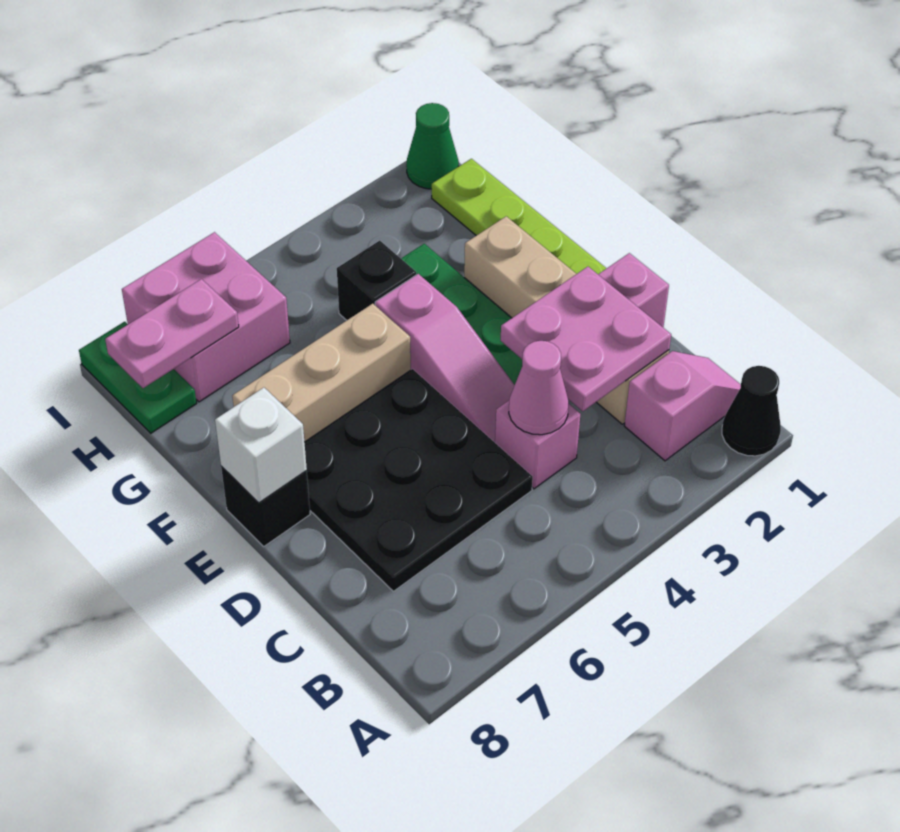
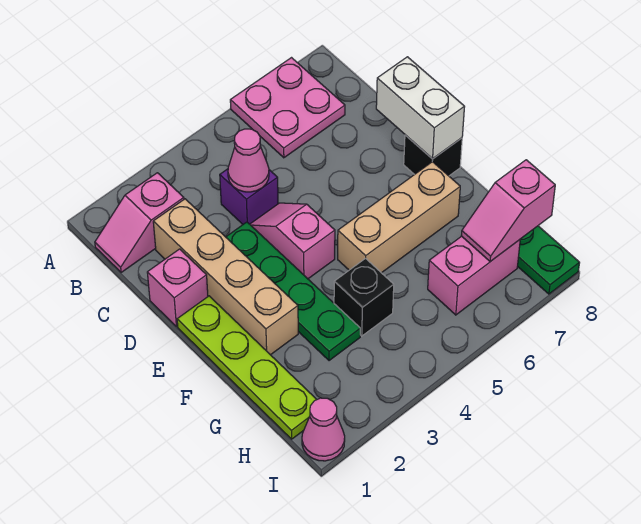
black 1x1 cone [722,366,781,456] -> none
pink 2x2 plate [501,267,671,411] -> pink 2x2 plate moved to [230,58,345,158]
pink 1x1 brick [495,401,580,489] -> purple 1x1 brick [220,169,278,224]
black 3x3 plate [305,369,533,591] -> none
pink 1x3 slope [375,274,515,442] -> pink 1x2 slope [250,203,335,279]
white 1x1 brick [215,388,307,503] -> white 1x2 brick [376,57,464,159]
pink 2x2 brick [122,232,290,402] -> pink 1x2 brick [428,236,520,315]
pink 1x2 plate [105,279,239,388] -> pink 1x2 slope [461,160,555,262]
green 1x1 cone [406,103,459,189] -> pink 1x1 cone [302,398,345,461]

